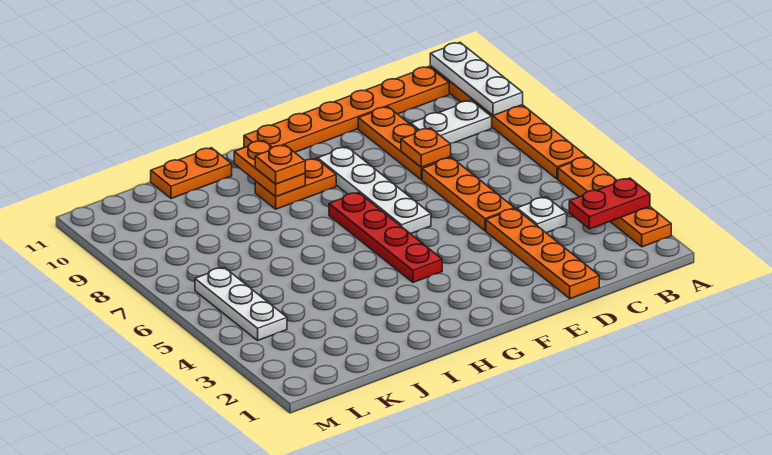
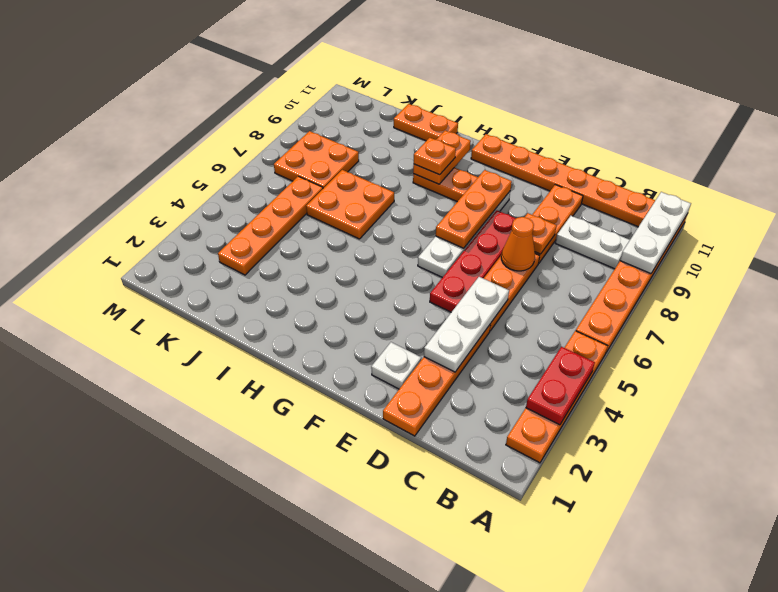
red 1x2 plate [569,178,650,229] -> red 1x2 plate turned to [526,347,595,425]
white 1x1 plate [517,197,567,233] -> white 1x1 plate moved to [371,342,421,389]
none -> orange 1x1 cone [501,217,535,271]
none -> orange 1x3 plate [436,170,512,248]
red 1x4 plate [329,192,442,282] -> red 1x4 plate moved to [430,210,516,312]
none -> orange 2x2 plate [306,170,394,239]
none -> orange 1x4 plate [218,176,323,275]
none -> orange 2x2 plate [274,131,359,188]
white 1x3 plate [195,267,287,340] -> white 1x3 plate moved to [424,277,509,372]

